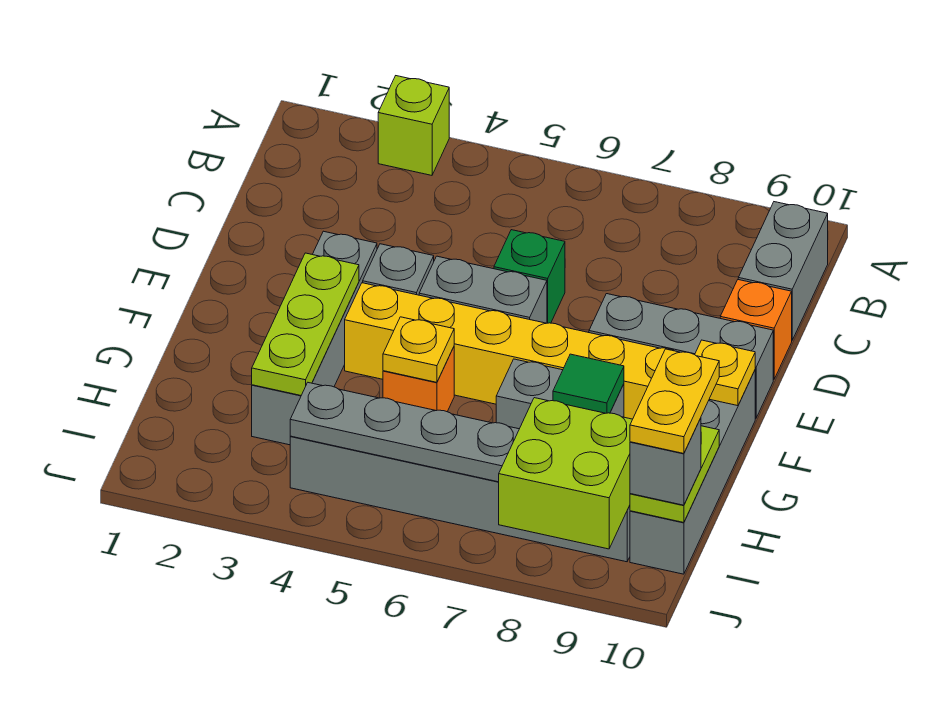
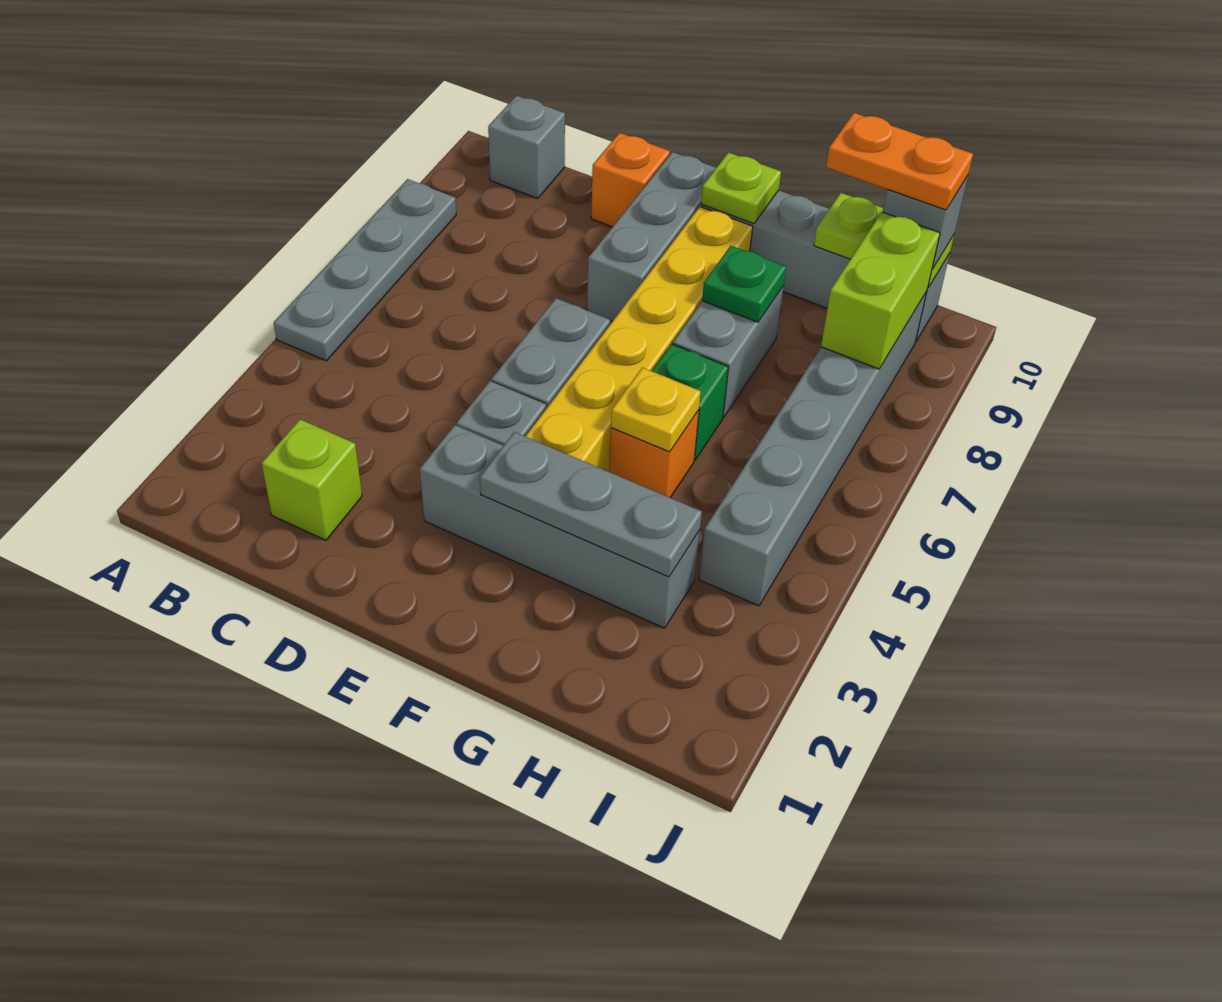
lime 1x1 brick [378,76,449,175] -> lime 1x1 brick moved to [262,419,362,540]
grey 1x2 brick [738,202,828,340] -> grey 1x1 brick [488,95,565,198]
green 1x1 brick [494,230,565,323] -> green 1x1 brick moved to [652,344,728,460]
lime 1x3 plate [252,253,359,395] -> grey 1x3 plate [480,432,702,577]
yellow 1x1 plate [695,340,755,406] -> lime 1x1 plate [701,152,781,224]
green 1x1 tile [553,354,624,413] -> green 1x1 plate [702,246,786,322]
yellow 1x2 plate [630,349,719,454] -> orange 1x2 plate [826,113,973,210]
grey 1x4 plate [290,383,519,482] -> grey 1x4 plate moved to [274,179,456,361]
lime 2x2 brick [499,398,633,549] -> lime 1x2 brick [821,212,940,369]

